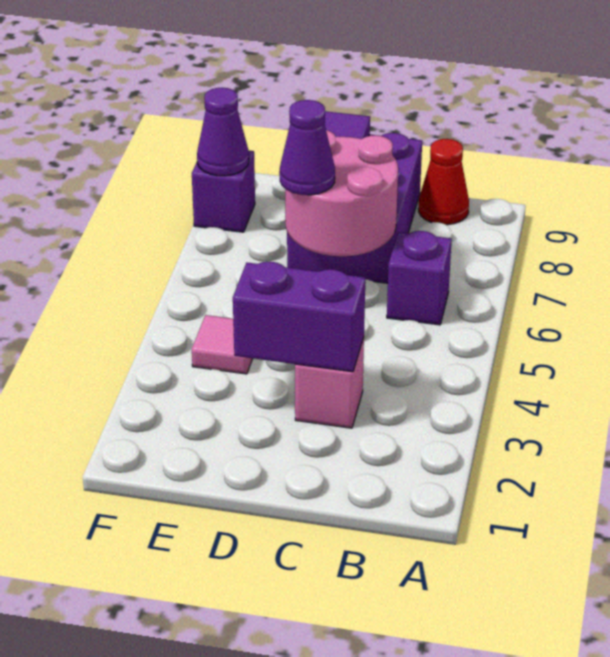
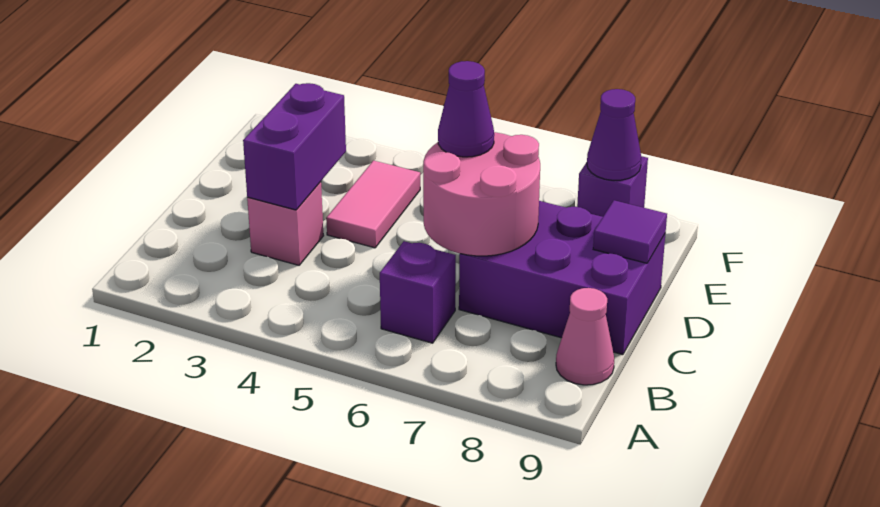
red 1x1 cone [418,139,469,225] -> pink 1x1 cone [556,288,614,385]
pink 1x1 tile [192,315,253,374] -> pink 1x2 tile [326,161,420,248]

